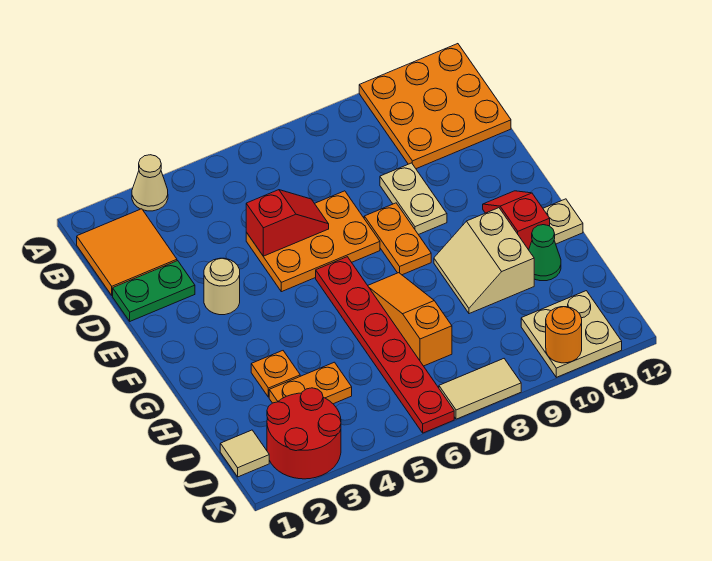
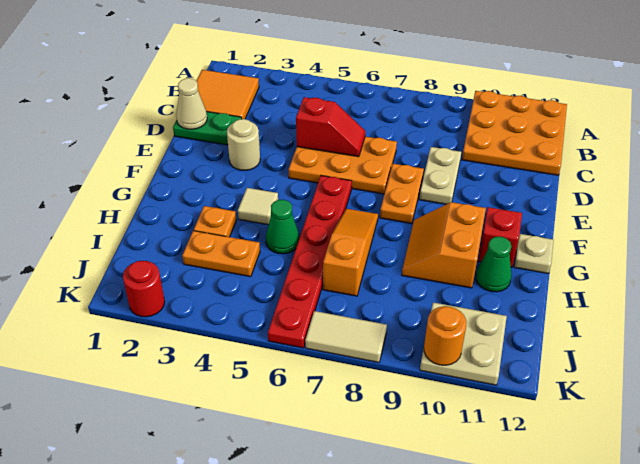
tan 1x1 cone [132,155,168,211] -> tan 1x1 cone moved to [176,78,207,129]
tan 2x2 slope [434,208,534,314] -> orange 2x2 slope [402,202,486,288]
none -> green 1x1 cone [266,200,299,254]
tan 1x1 tile [220,430,269,477] -> tan 1x1 tile moved to [238,188,278,225]
red 2x2 round brick [267,388,341,479] -> red 1x1 round brick [123,261,165,317]

